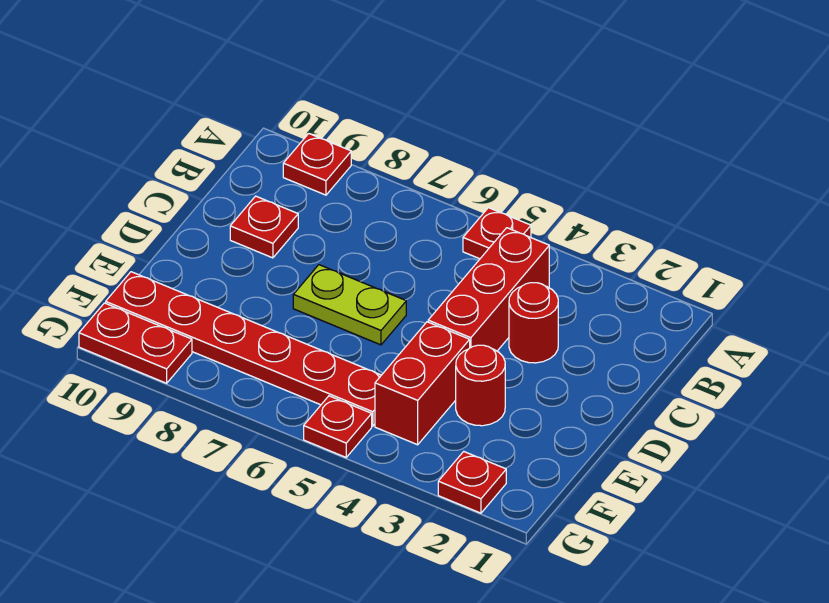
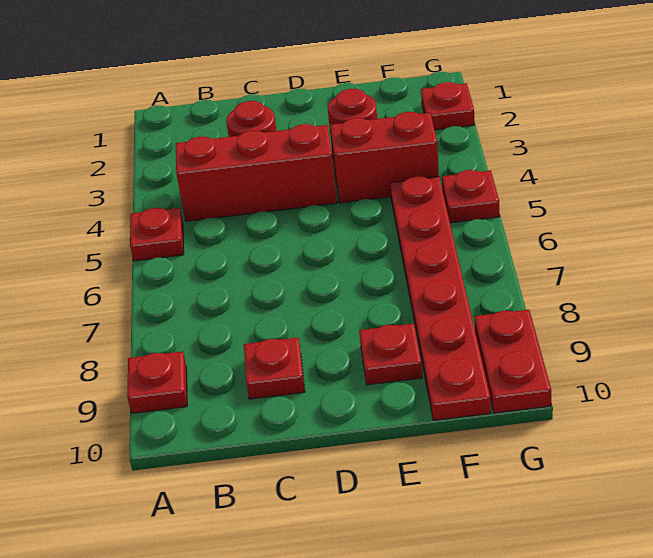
lime 1x2 plate [293,265,406,345] -> none
none -> red 1x1 plate [359,324,422,385]

